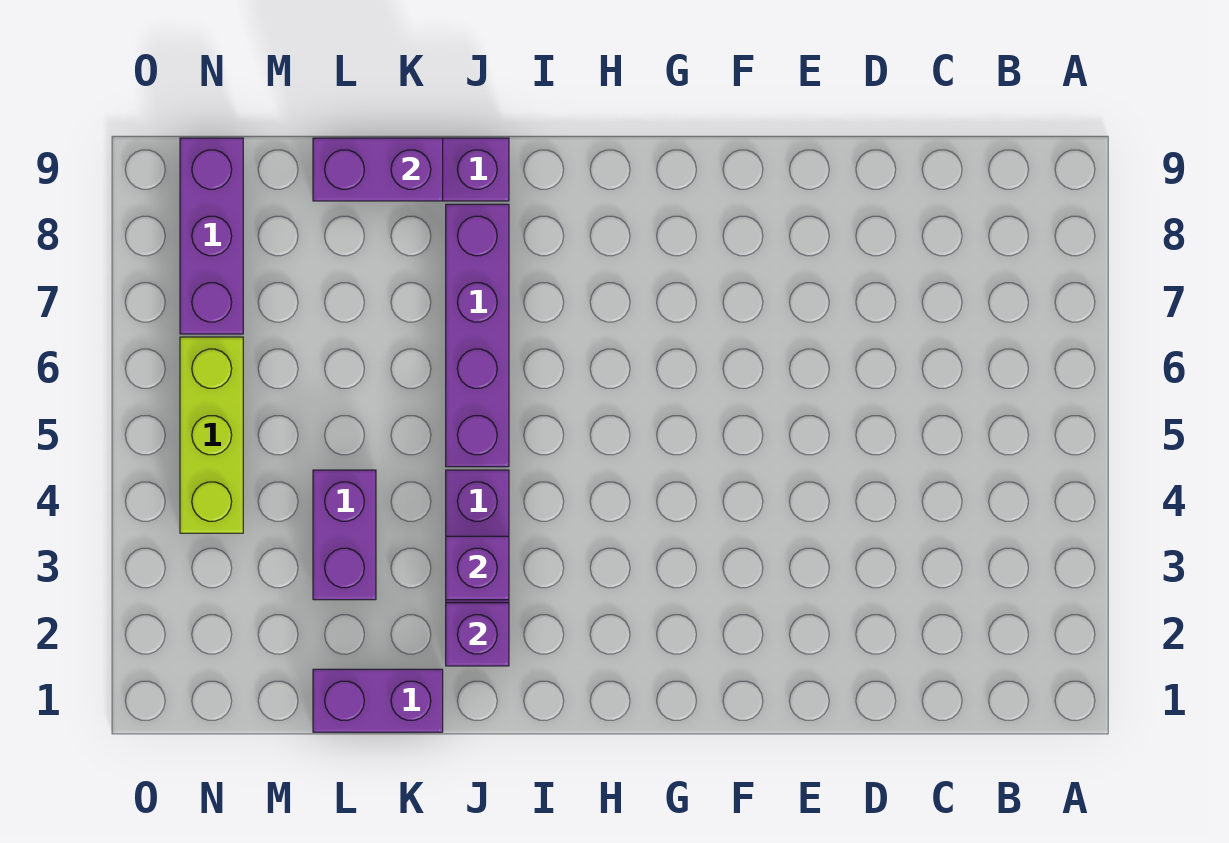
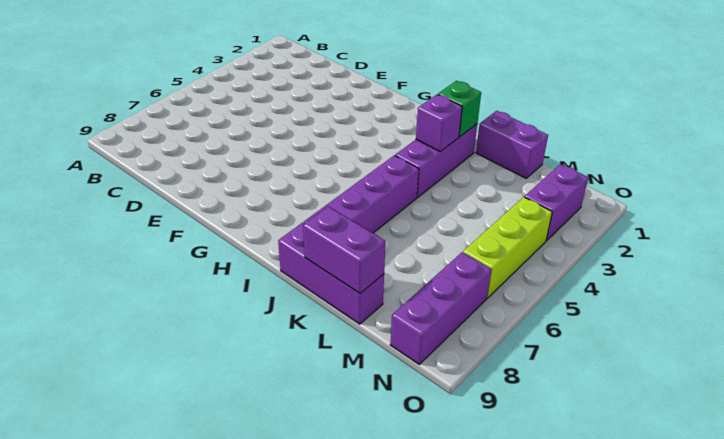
purple 1x1 brick [446,603,509,666] -> green 1x1 brick [438,81,481,137]
purple 1x2 brick [313,470,376,600] -> purple 1x2 brick moved to [525,164,588,241]

